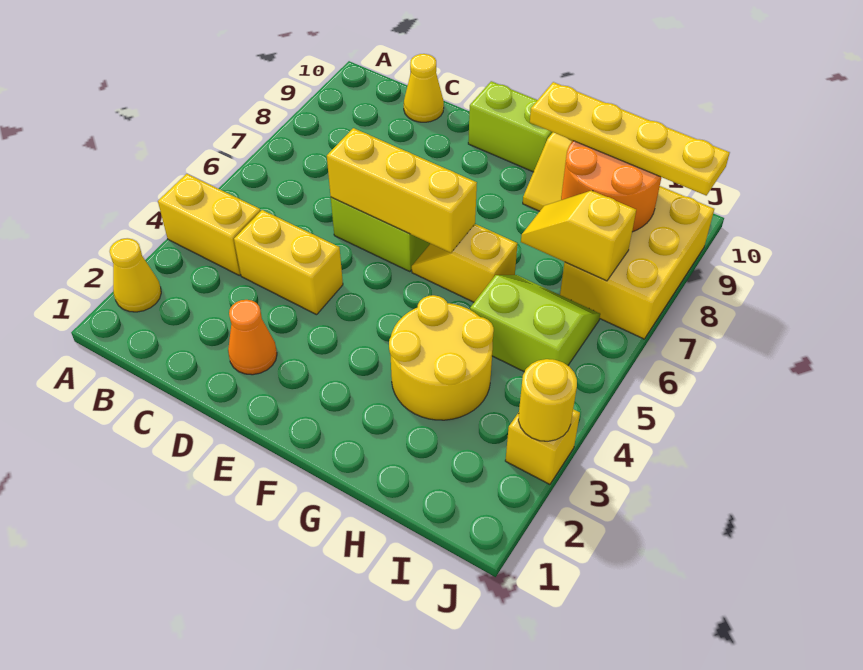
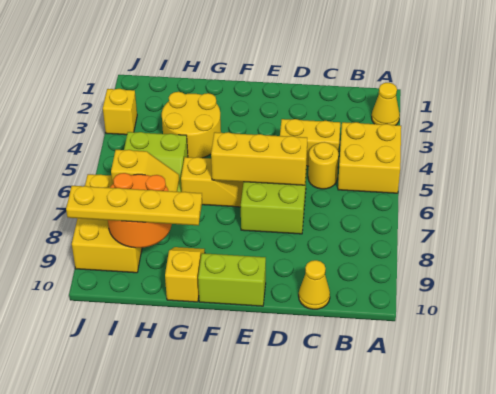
yellow 1x2 brick [158,174,260,275] -> yellow 2x2 brick [338,122,401,193]
orange 1x1 cone [228,300,277,375] -> none
yellow 1x1 round brick [518,359,577,441] -> yellow 1x1 round brick moved to [308,142,339,189]

